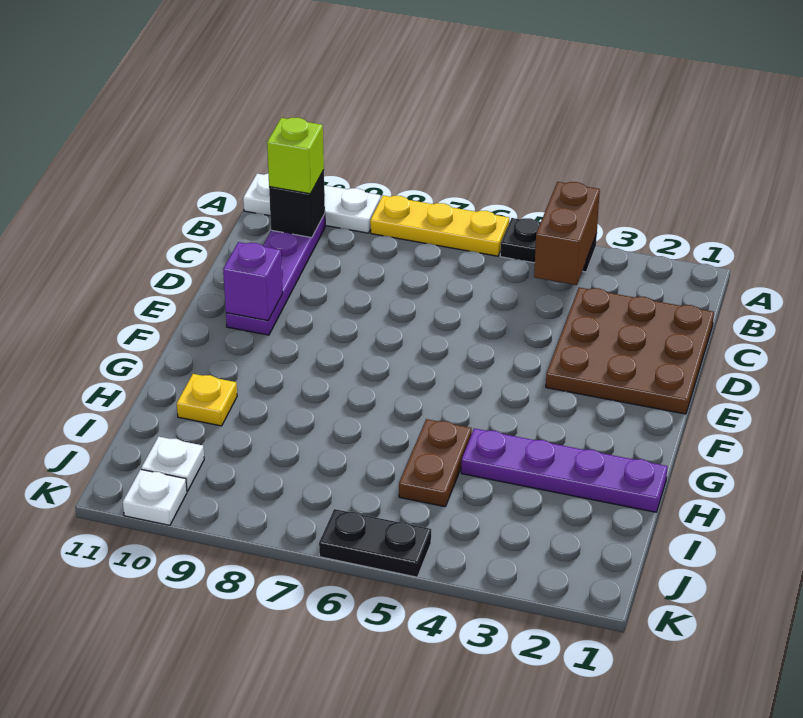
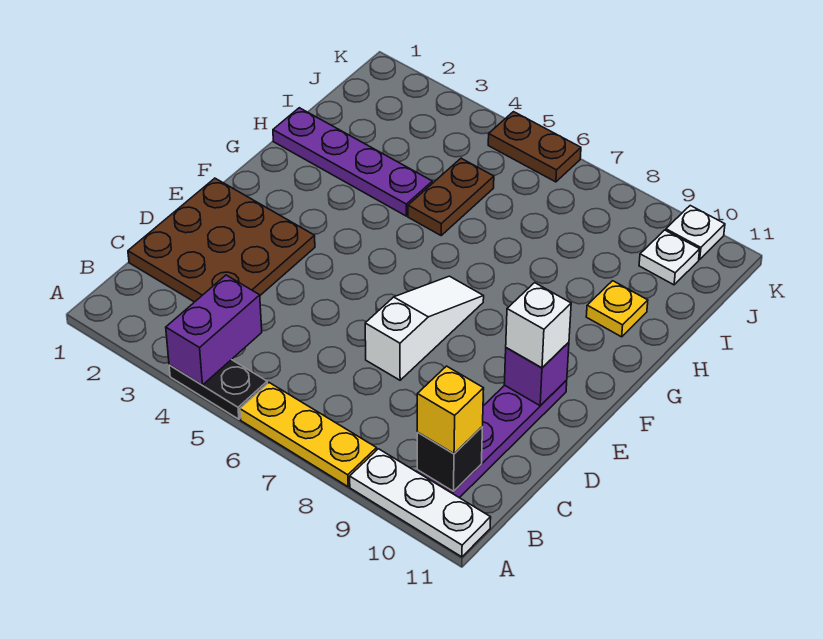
brown 1x2 brick [534,182,600,285] -> purple 1x2 brick [166,275,262,385]
lime 1x1 brick [267,117,324,194] -> yellow 1x1 brick [417,366,484,454]
none -> white 1x3 slope [365,276,484,380]
none -> white 1x1 brick [506,283,571,368]
black 1x2 plate [319,509,431,577] -> brown 1x2 plate [488,112,581,182]

